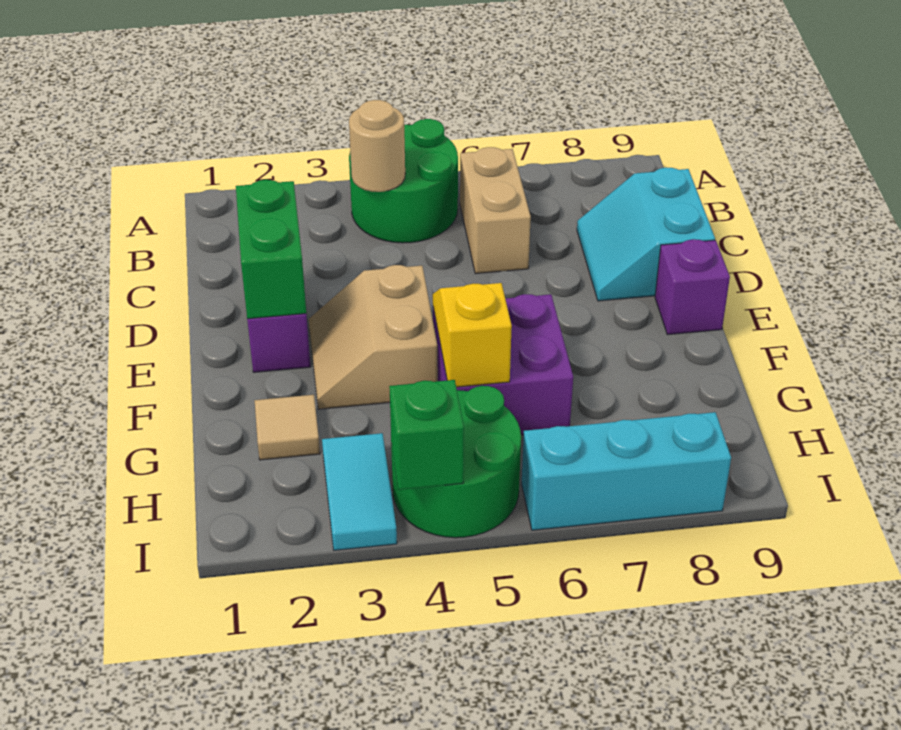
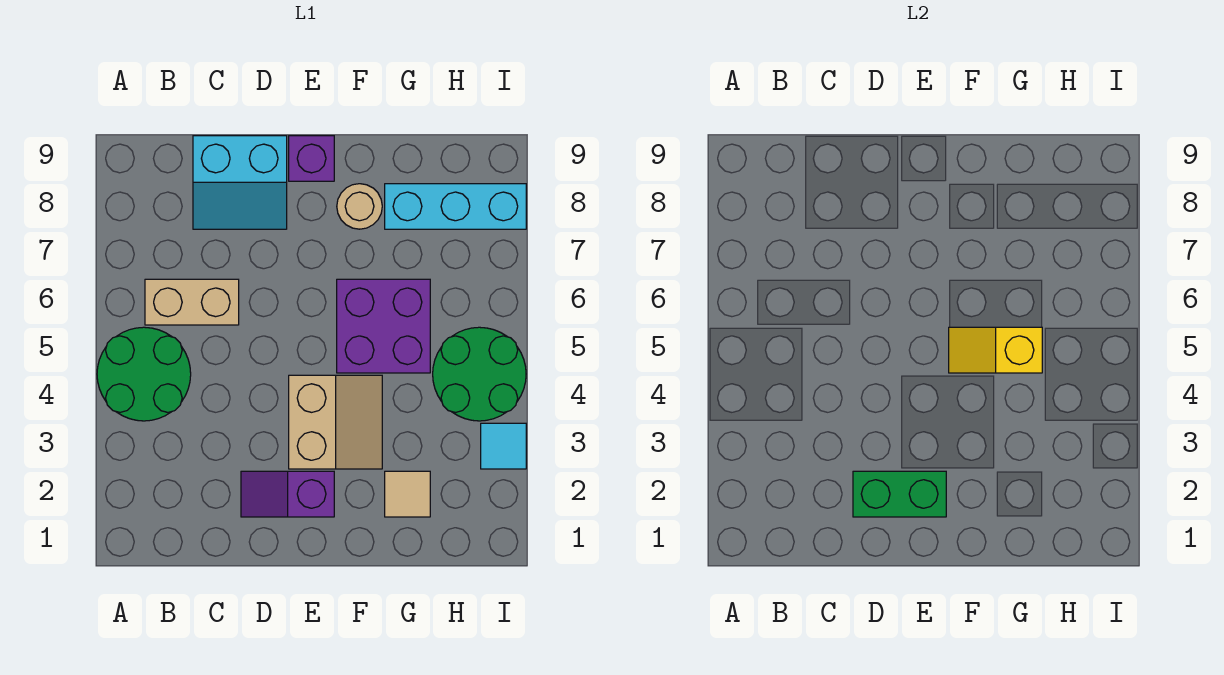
tan 1x1 round brick [349,100,405,192] -> tan 1x1 round brick moved to [337,184,382,229]
tan 2x2 slope [309,265,438,409] -> tan 2x2 slope turned to [289,375,382,469]
cyan 1x2 tile [322,433,397,550] -> cyan 1x1 tile [481,423,526,469]
green 1x1 brick [389,380,464,490] -> none
cyan 1x3 brick [522,412,731,530] -> cyan 1x3 brick turned to [385,184,526,229]

